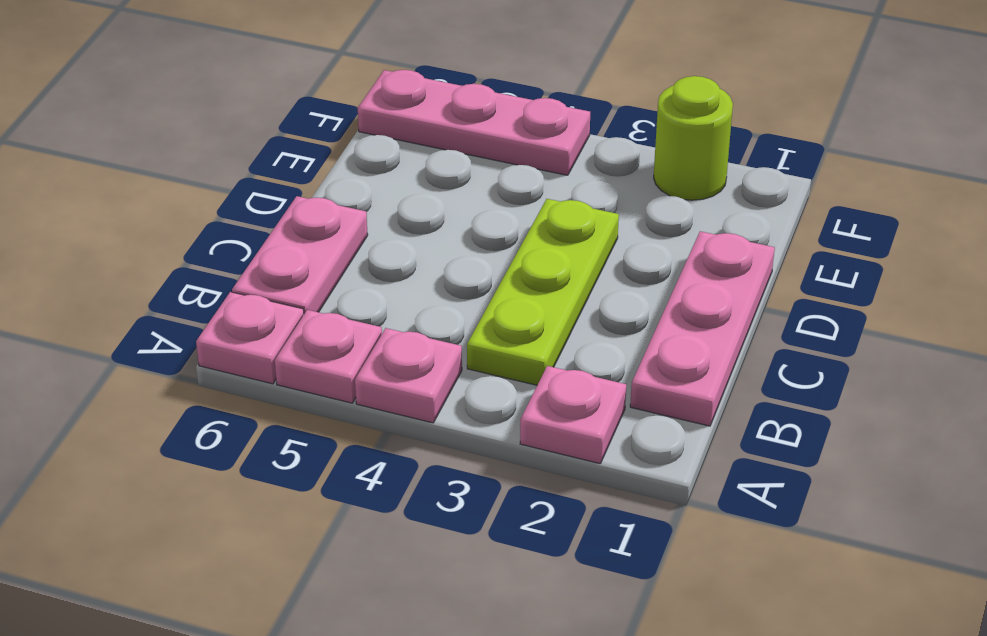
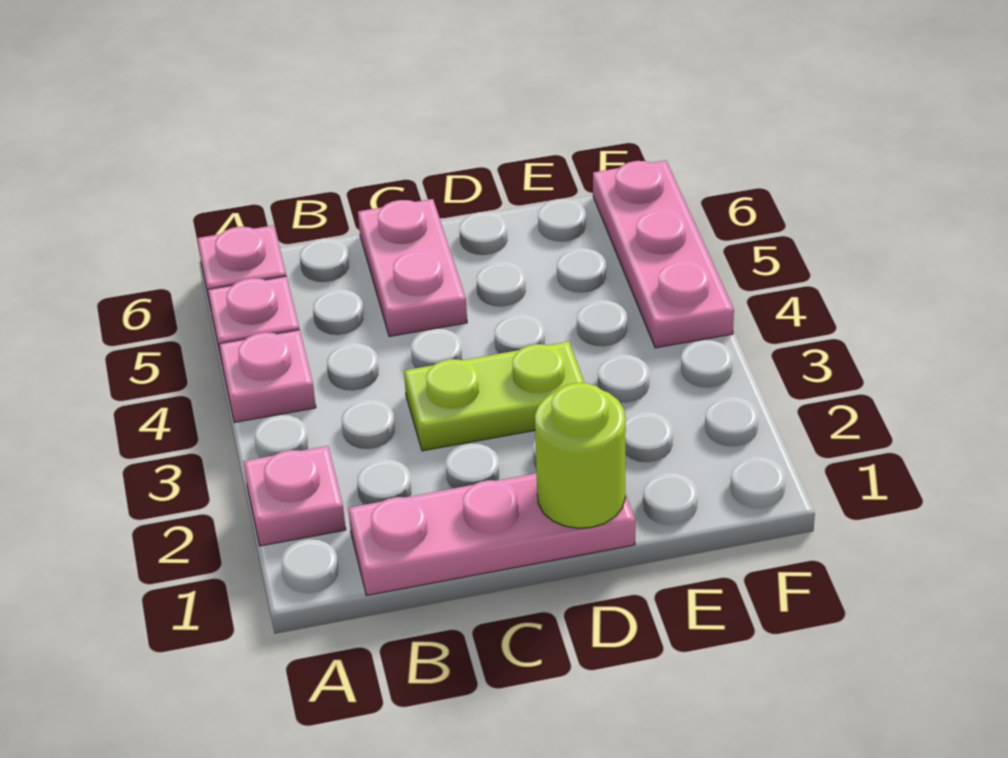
lime 1x3 plate [467,199,619,385] -> lime 1x2 plate [404,341,584,451]
pink 1x2 plate [232,196,368,314] -> pink 1x2 plate turned to [358,199,467,337]
lime 1x1 round brick [654,76,733,200] -> lime 1x1 round brick moved to [535,383,626,528]

